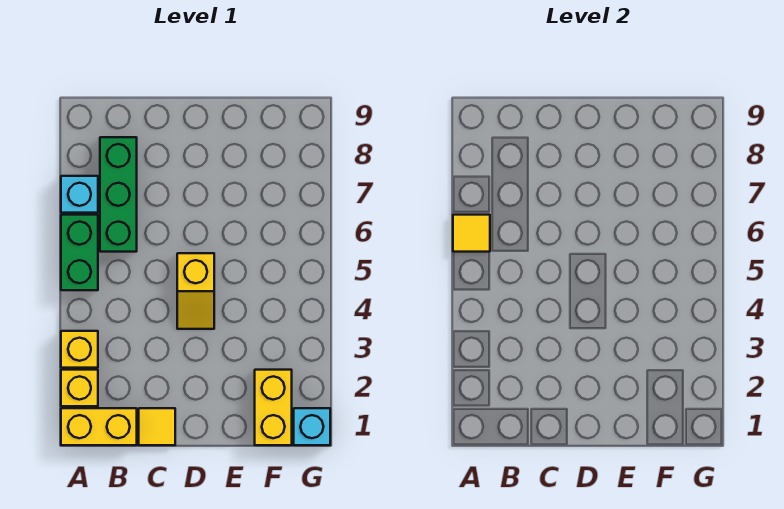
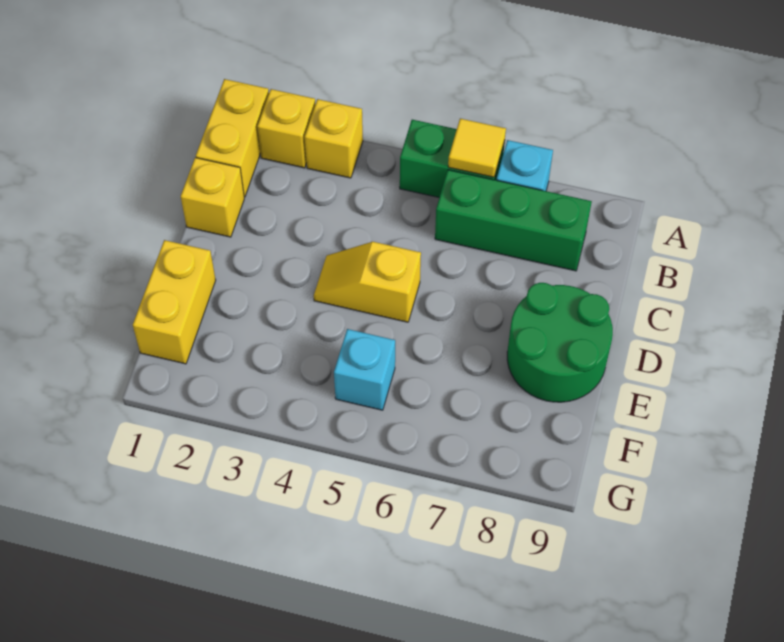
yellow 1x1 tile [139,408,175,445] -> yellow 1x1 brick [181,158,244,237]
none -> green 2x2 round brick [507,283,613,402]
yellow 1x2 brick [255,370,292,445] -> yellow 1x2 brick turned to [133,240,216,364]
cyan 1x1 brick [294,408,330,445] -> cyan 1x1 brick moved to [334,329,395,410]

